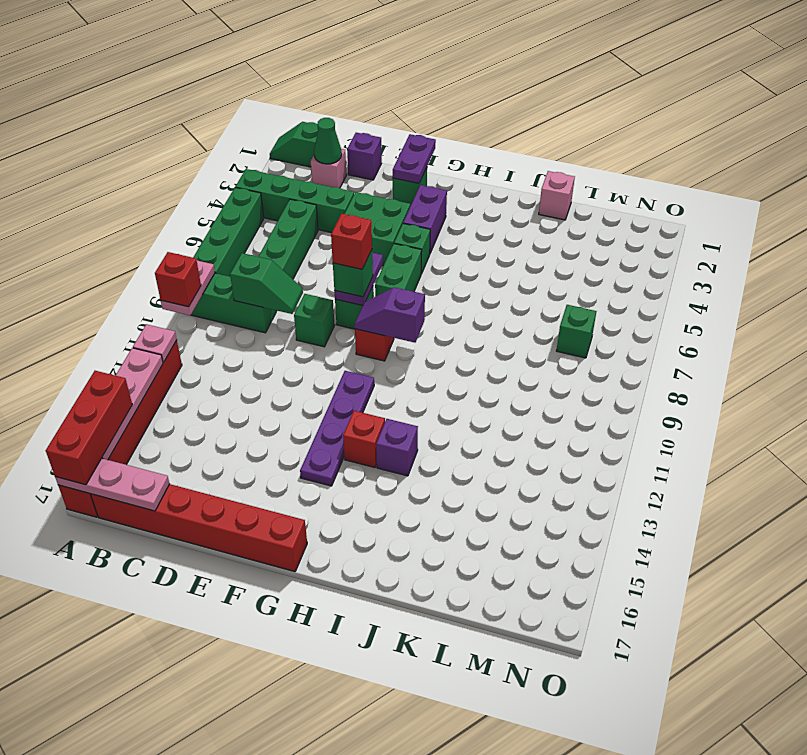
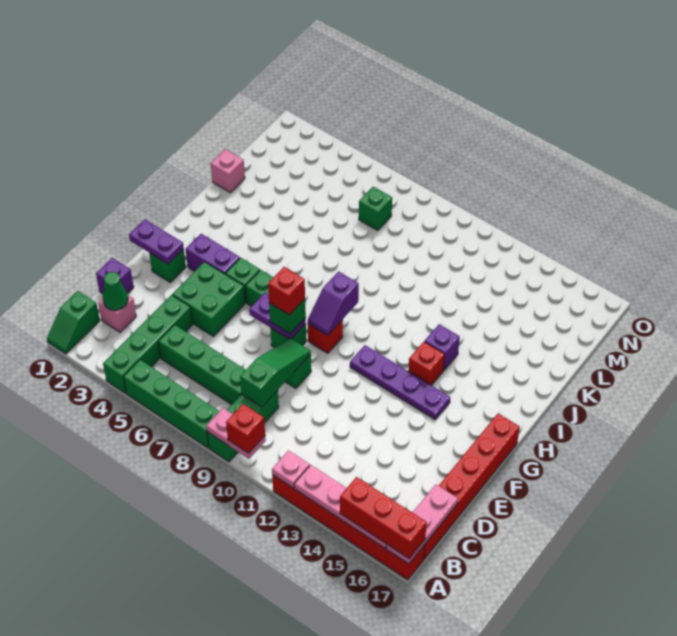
green 1x2 slope [230,253,303,314] -> green 1x3 slope [240,338,311,407]

